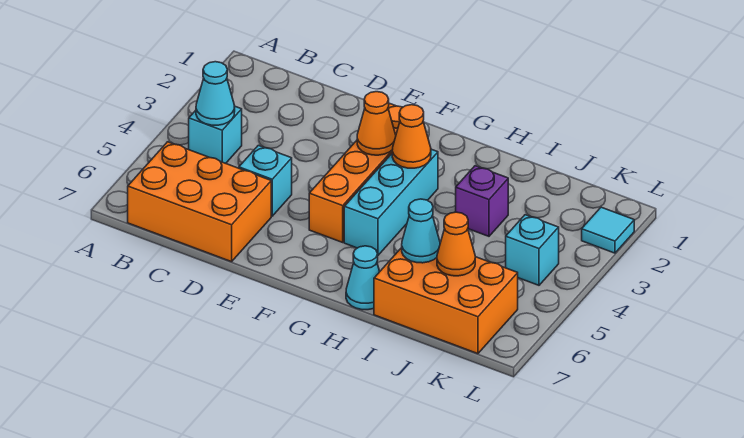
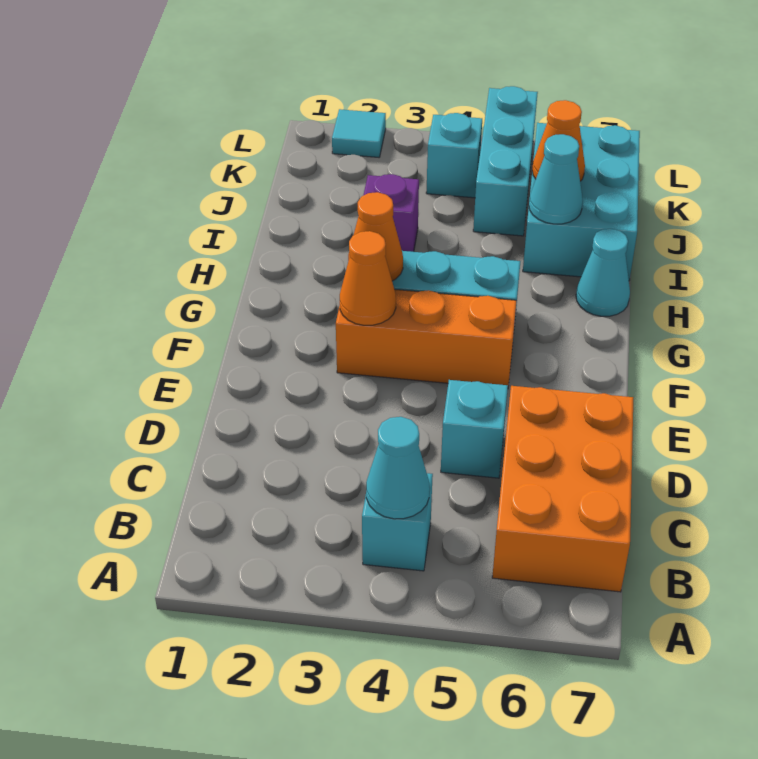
orange 1x4 brick [309,104,403,242] -> orange 1x3 brick [336,289,517,386]
orange 2x3 brick [374,248,518,354] -> cyan 2x3 brick [523,123,640,281]
none -> cyan 1x3 brick [473,86,538,236]

